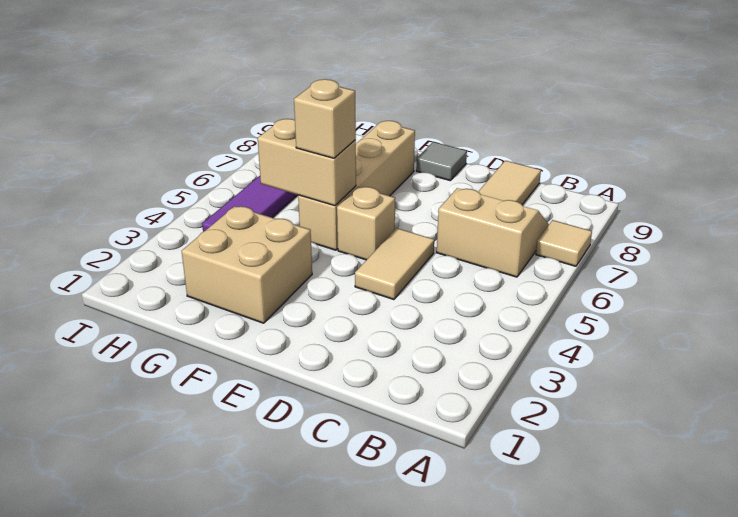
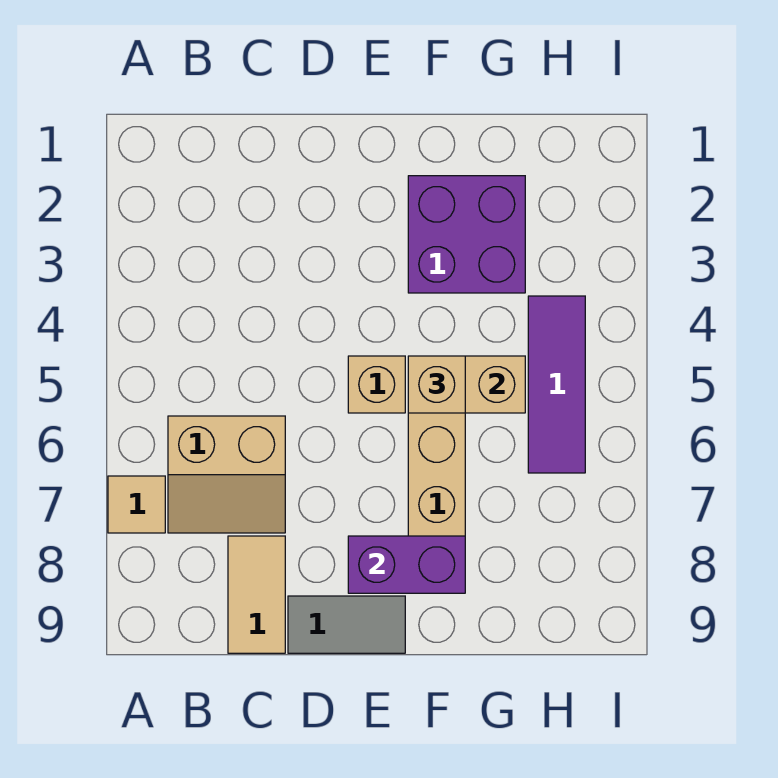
tan 1x2 tile [355,228,434,300] -> none
none -> purple 1x2 brick [348,536,465,593]
grey 1x1 tile [416,142,467,181] -> grey 1x2 tile [288,596,405,653]
tan 2x2 brick [182,206,312,323] -> purple 2x2 brick [408,176,525,293]

